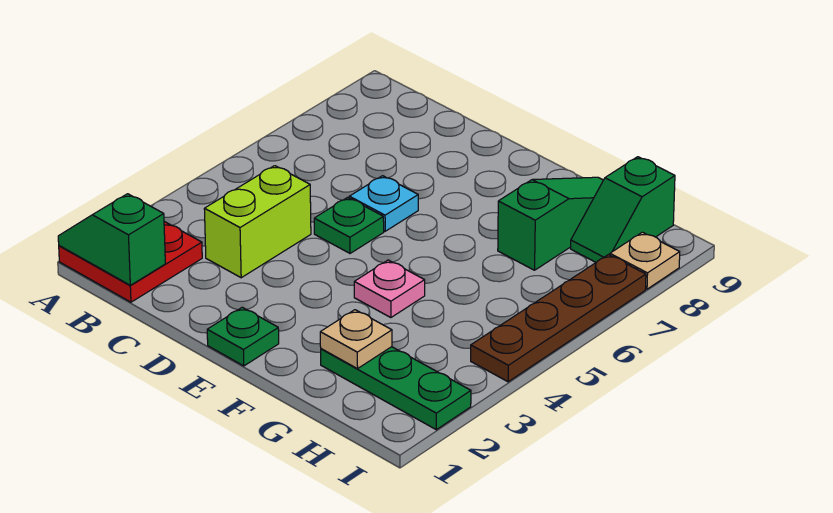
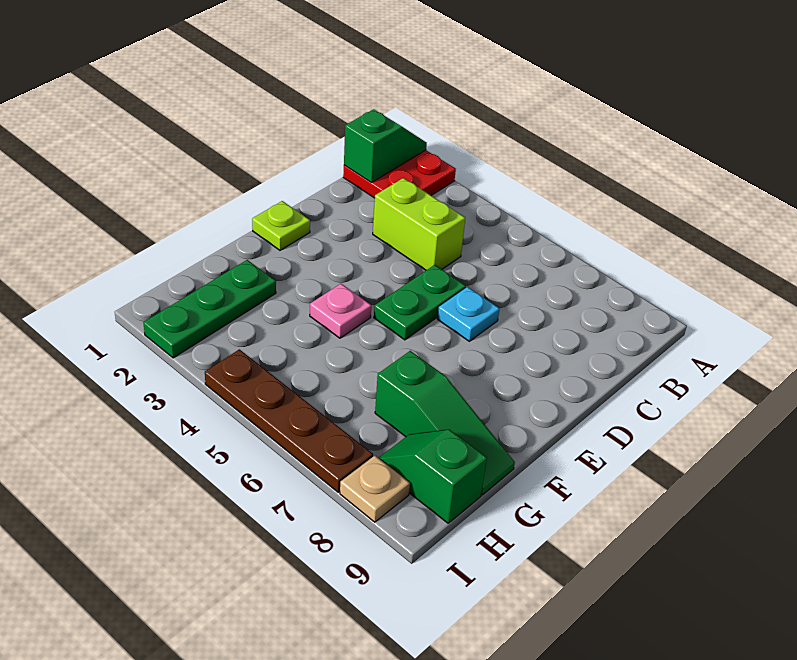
green 1x1 plate [314,197,384,253] -> green 1x2 plate [374,265,466,340]
green 1x1 plate [207,307,279,366] -> lime 1x1 plate [252,201,310,250]
tan 1x1 plate [320,310,392,369] -> none

